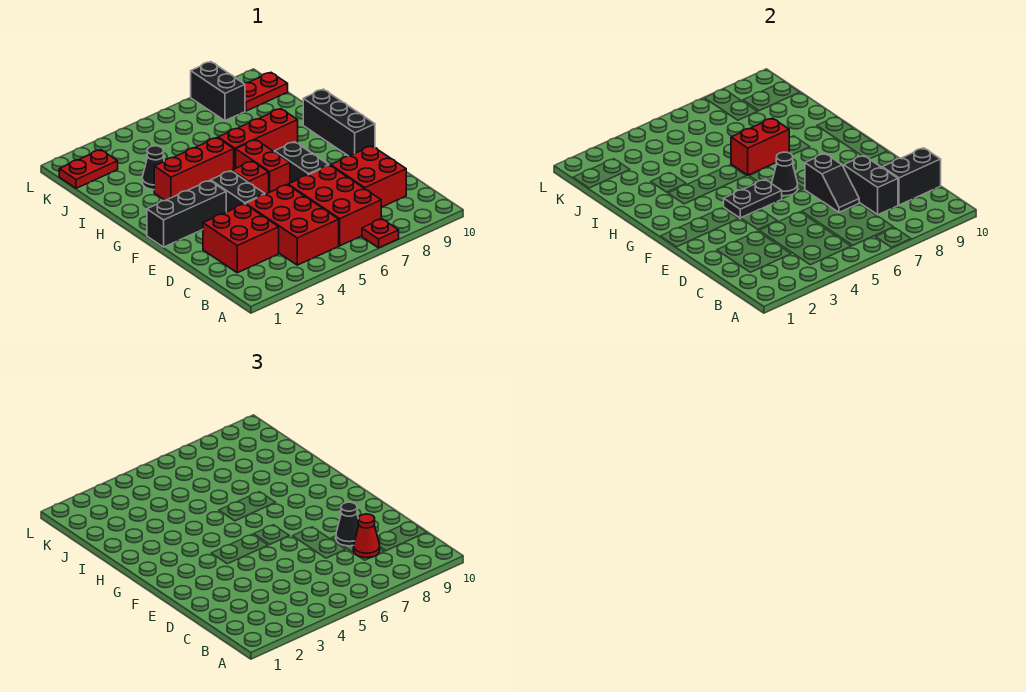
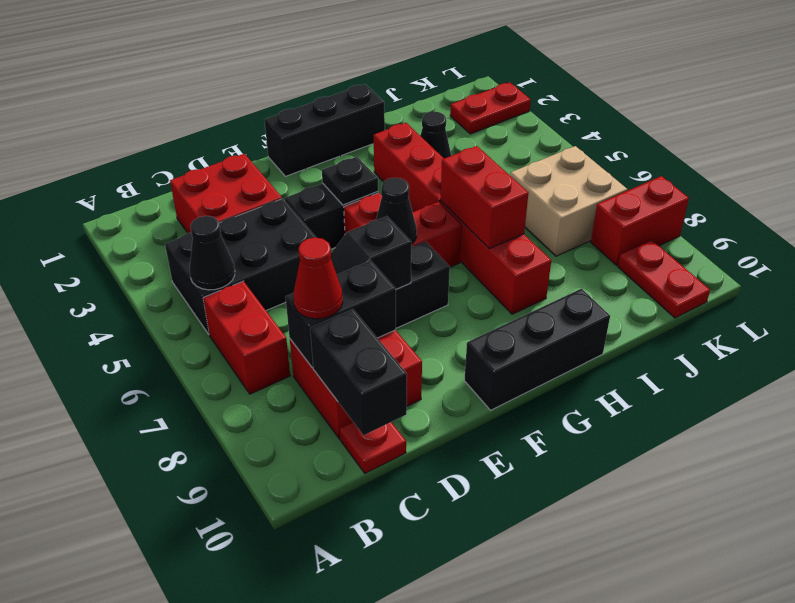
red 1x1 plate [362,219,399,248] -> red 1x1 plate moved to [340,422,406,473]
red 2x3 brick [246,185,339,265] -> black 2x3 brick [165,199,316,334]
red 2x3 brick [288,165,381,246] -> red 1x2 brick [203,281,290,394]
black 1x1 cone [336,502,359,546] -> black 1x1 cone moved to [189,216,235,290]
black 1x3 brick [147,180,226,247] -> black 1x3 brick turned to [264,84,385,176]
black 1x2 plate [724,180,782,218] -> black 1x1 plate [322,157,378,205]
none -> tan 2x2 brick [510,146,628,256]
red 1x2 plate [59,150,118,188] -> red 1x2 plate turned to [450,82,531,134]
black 1x2 brick [191,62,245,121] -> red 1x2 brick [591,176,689,265]

